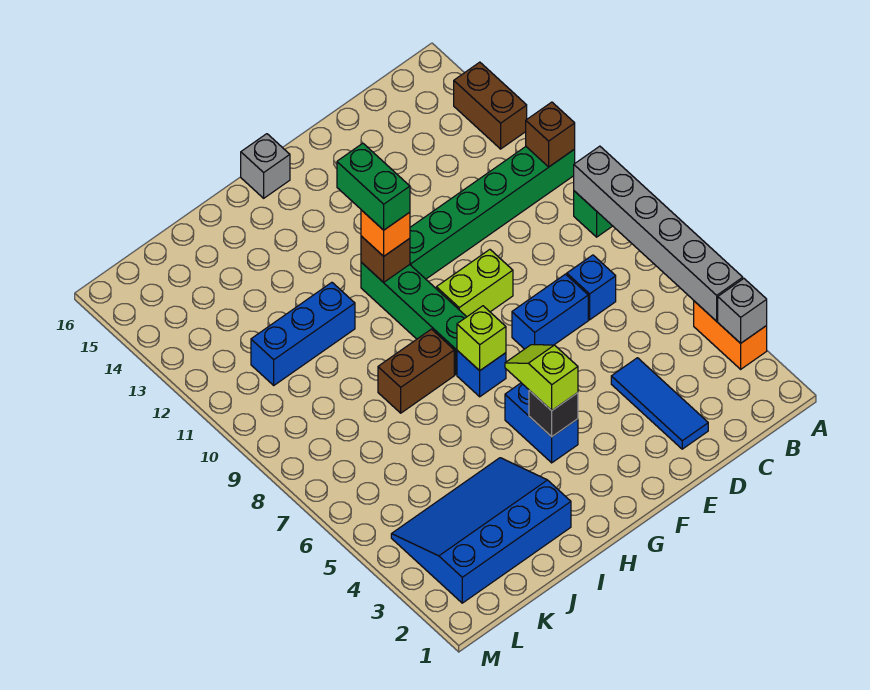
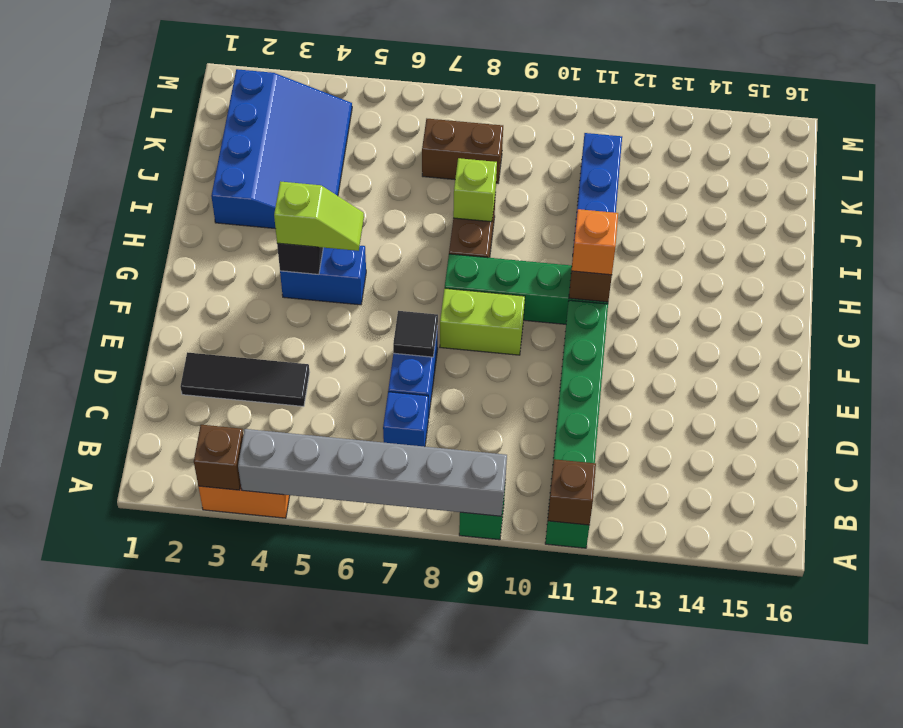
grey 1x1 brick [718,279,767,343] -> brown 1x1 brick [194,425,243,490]
brown 1x2 brick [454,62,527,149] -> brown 1x2 brick moved to [422,119,503,183]
blue 1x3 tile [611,358,708,449] -> black 1x3 tile [181,352,310,406]
none -> black 1x1 tile [393,311,438,357]
lime 1x2 brick [436,250,513,317] -> lime 1x2 brick turned to [440,288,525,355]
blue 1x1 brick [457,350,506,397] -> none
lime 1x1 brick [457,306,506,371] -> lime 1x1 brick moved to [453,158,497,222]
green 1x2 brick [337,143,410,230] -> none
grey 1x1 brick [241,134,290,198] -> none

